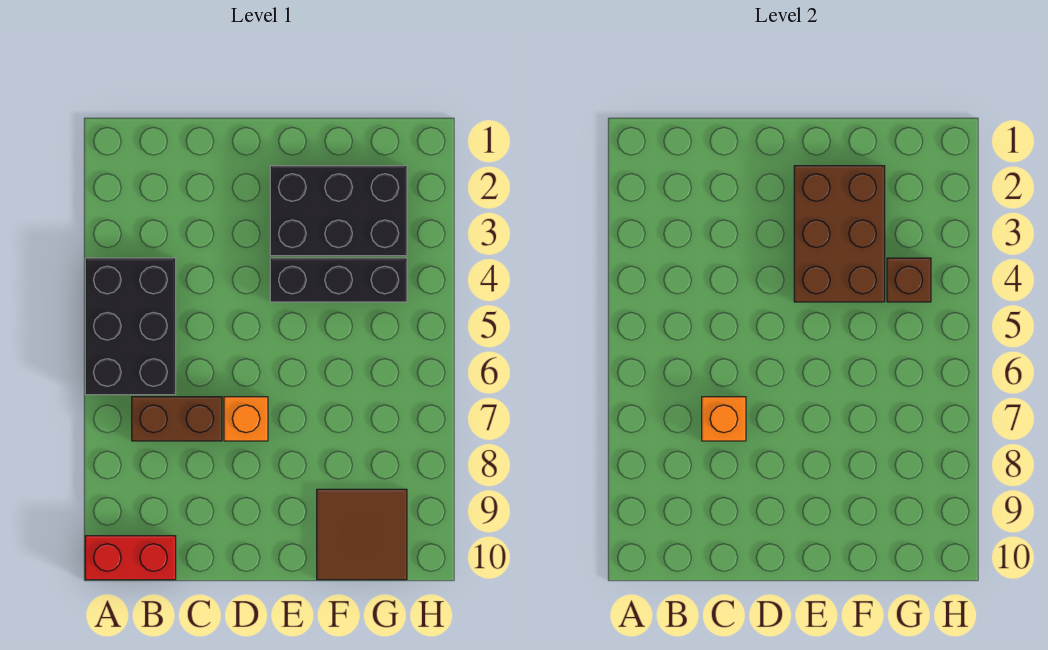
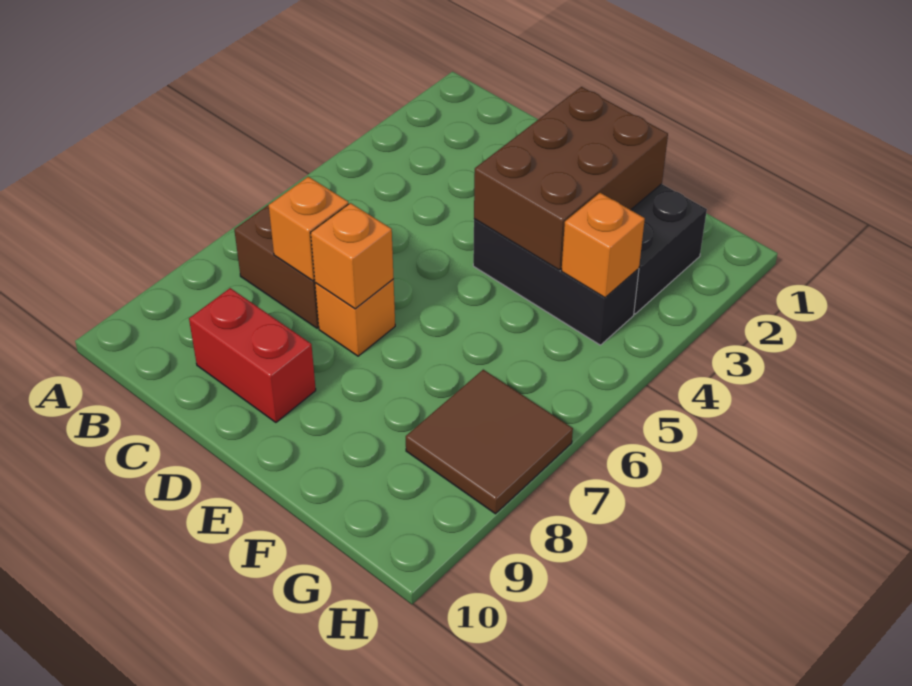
black 2x3 brick [85,258,176,395] -> none
red 1x2 brick [85,536,176,580] -> red 1x2 brick moved to [189,288,316,422]
none -> orange 1x1 brick [311,203,394,309]
brown 2x2 tile [317,489,407,580] -> brown 2x2 tile moved to [406,370,573,514]
brown 1x1 brick [887,258,931,302] -> orange 1x1 brick [562,193,645,298]

